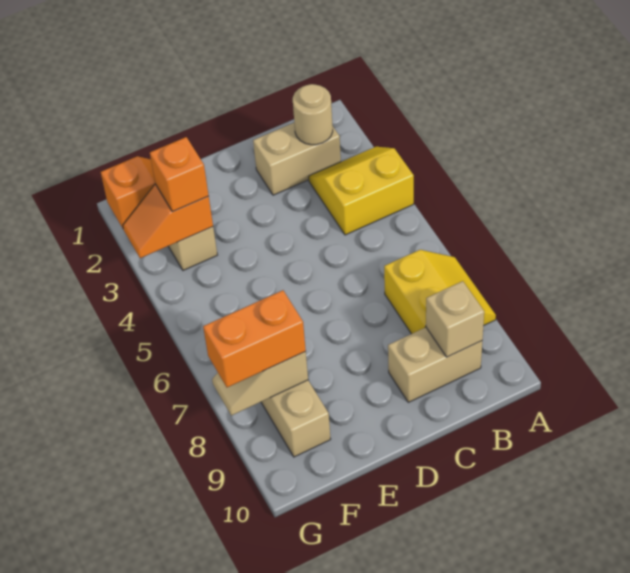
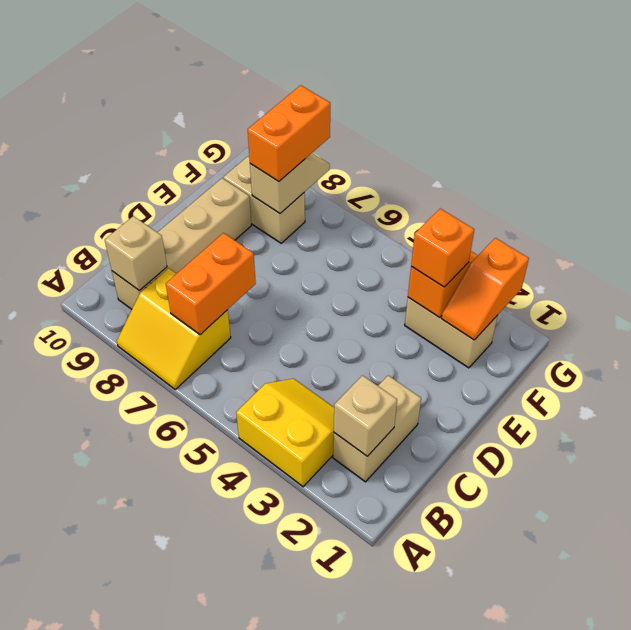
yellow 2x2 slope [309,147,414,235] -> yellow 2x2 slope turned to [236,379,334,487]
tan 1x1 round brick [293,84,333,145] -> tan 1x1 brick [334,375,397,456]
none -> orange 1x2 brick [166,233,256,335]
tan 1x2 brick [388,327,482,402] -> tan 1x4 brick [112,178,251,309]

